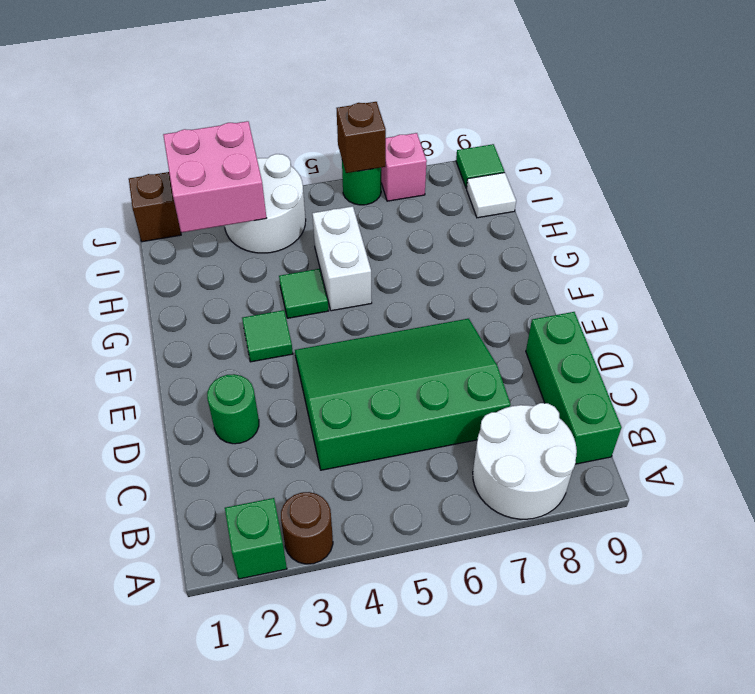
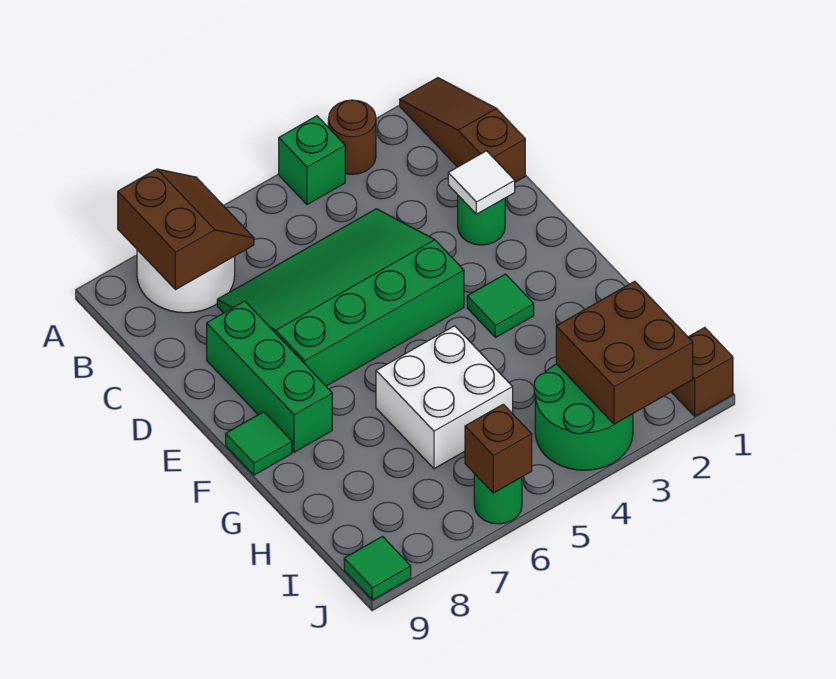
none -> brown 1x3 slope [400,78,525,182]
green 1x1 brick [225,498,287,579] -> green 1x1 brick moved to [279,116,345,205]
none -> brown 2x2 slope [118,169,254,290]
green 1x3 brick [526,312,622,464] -> green 1x3 brick moved to [207,301,332,452]
green 3x4 slope [295,319,511,470] -> green 3x4 slope turned to [217,209,464,386]
green 1x1 tile [279,269,329,318] -> green 1x1 tile moved to [226,412,292,475]
white 1x2 brick [312,206,372,311] -> white 2x2 brick [376,326,513,469]
pink 2x2 brick [163,121,267,233] -> brown 2x2 brick [556,281,693,424]
white 2x2 round brick [224,154,306,253] -> green 2x2 round brick [534,364,633,470]
white 1x1 tile [467,173,516,218] -> white 1x1 tile moved to [448,151,515,214]
pink 1x1 brick [381,133,427,201] -> none

